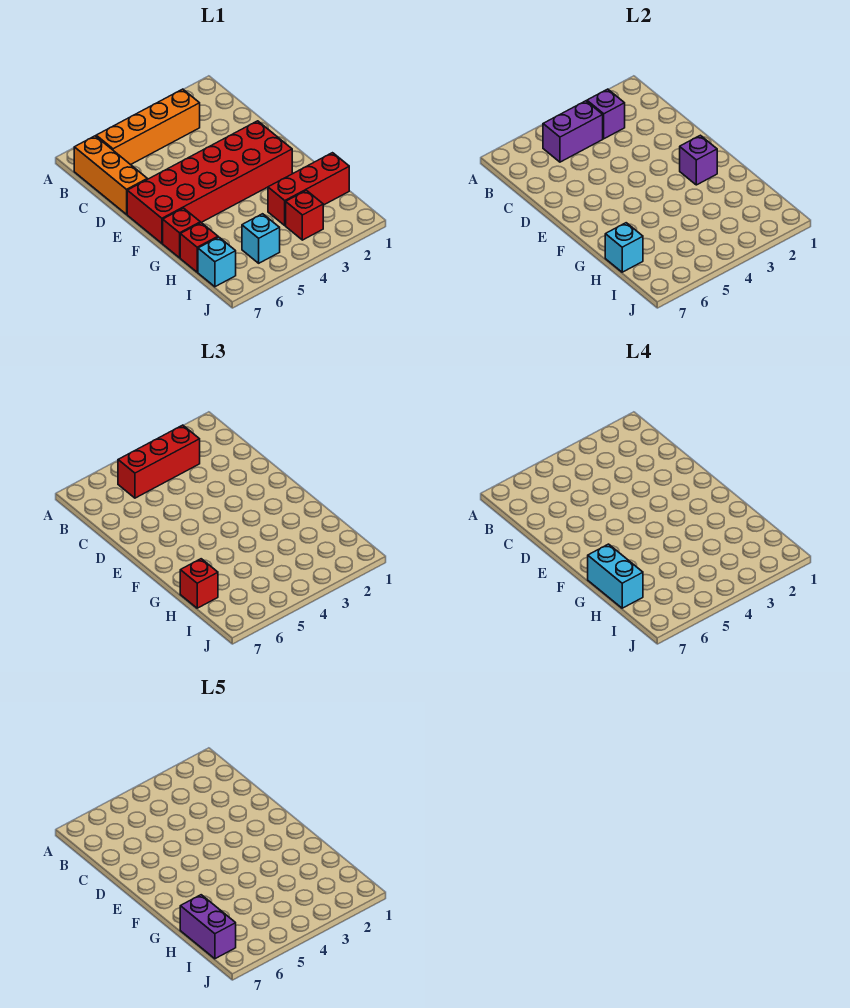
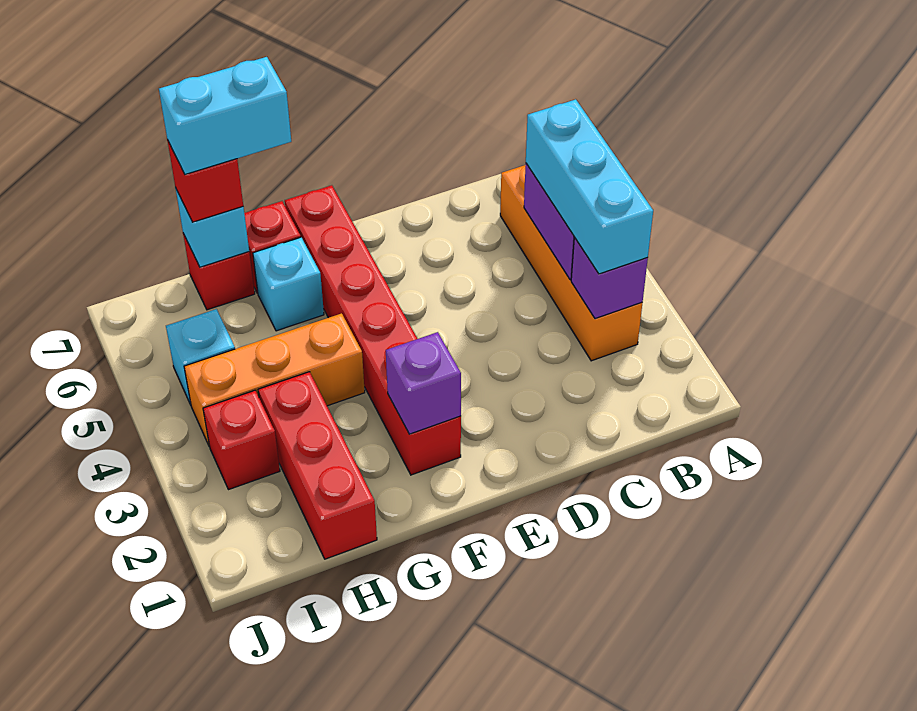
red 1x3 brick [118,425,200,498] -> cyan 1x3 brick [526,99,653,274]
orange 1x3 brick [74,136,147,214] -> orange 1x3 brick moved to [184,313,365,447]
red 2x6 brick [127,121,292,243] -> red 1x6 brick [285,185,461,475]
purple 1x2 brick [180,895,236,959] -> none
cyan 1x1 brick [198,237,236,287] -> cyan 1x1 brick moved to [253,237,324,331]

